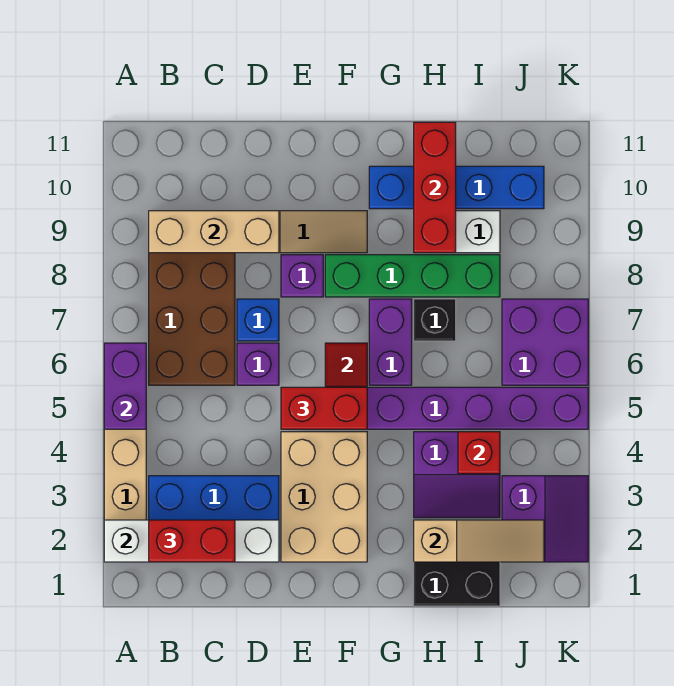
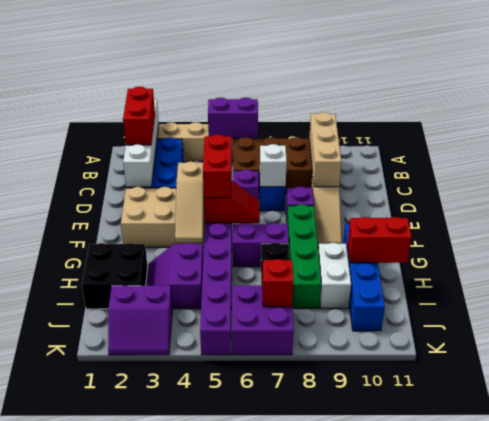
none -> white 1x1 brick [260,144,287,187]
tan 1x3 slope [414,520,544,562] -> tan 1x3 slope moved to [175,161,204,243]
red 1x3 brick [414,122,456,253] -> red 1x2 brick [348,217,412,263]
red 1x1 brick [458,432,500,474] -> red 1x1 brick moved to [262,259,294,307]

